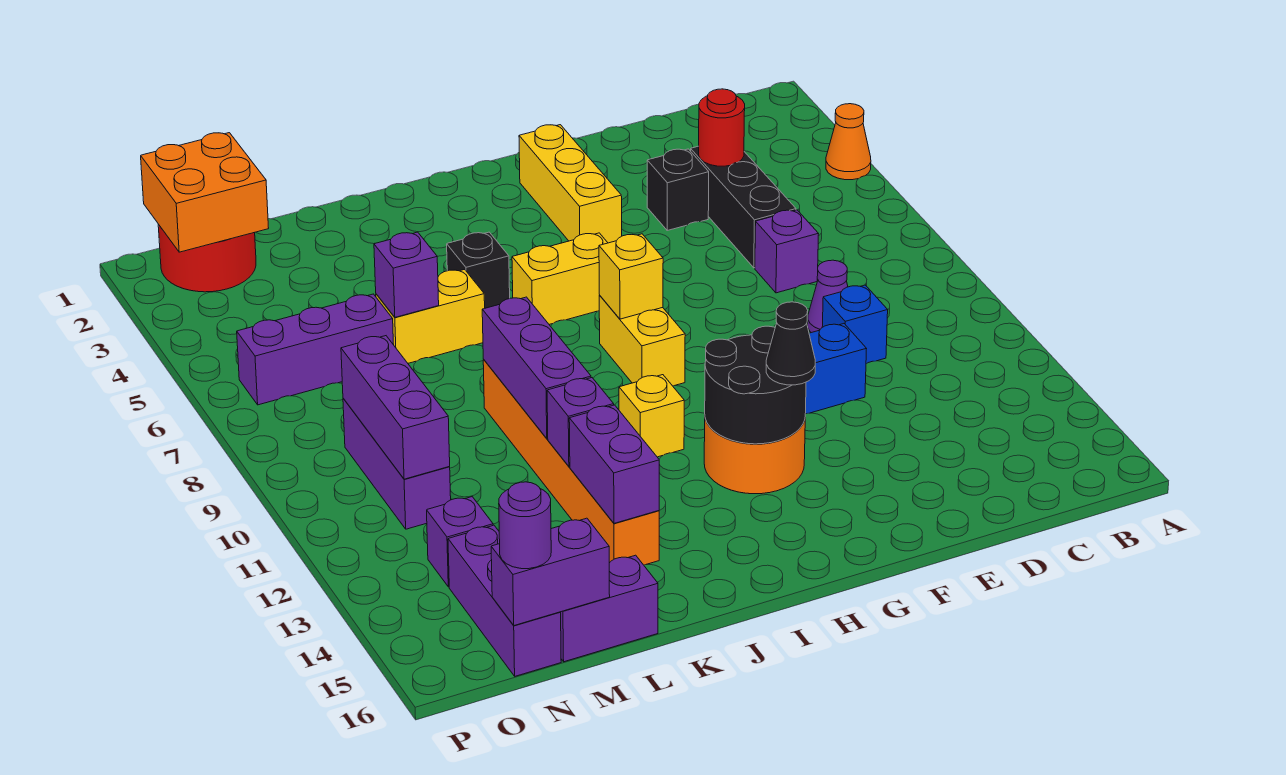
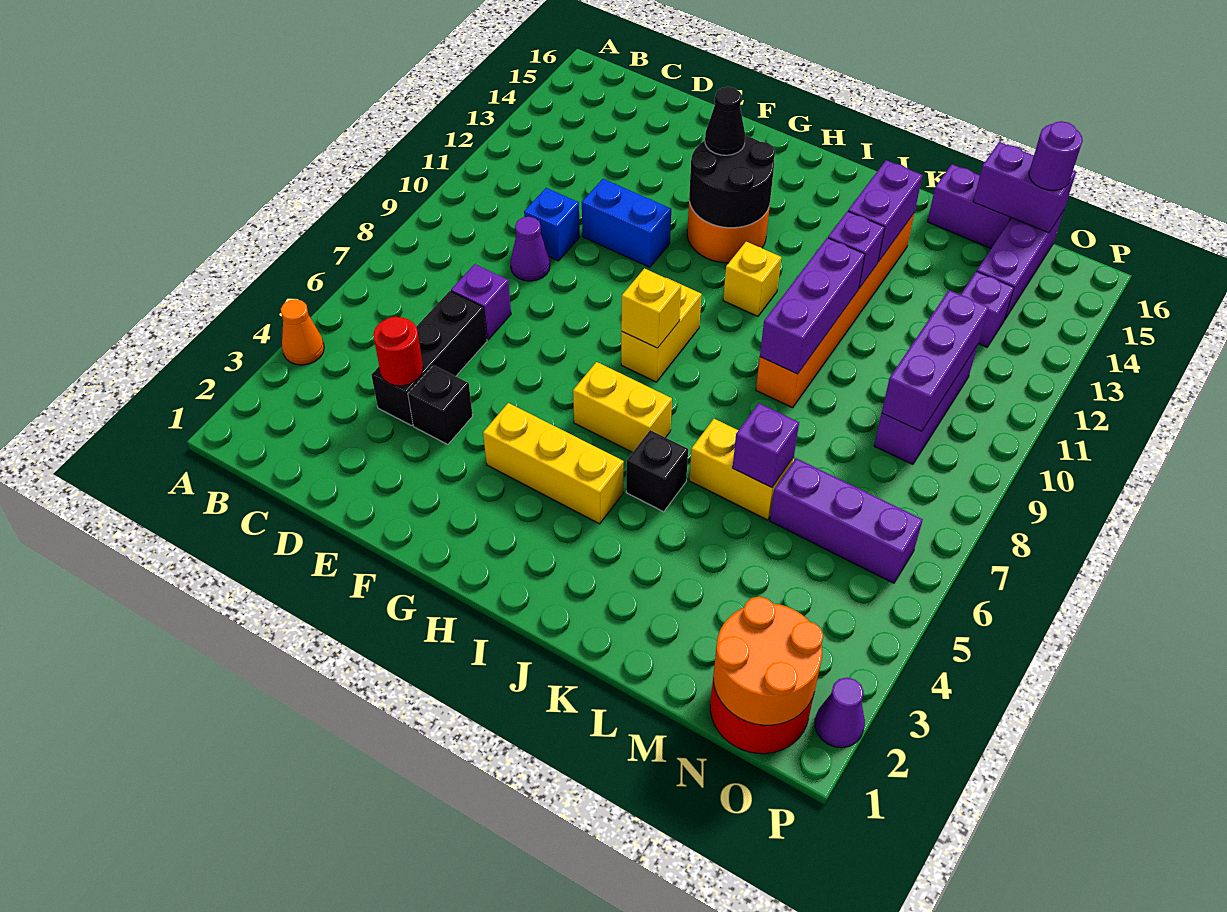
yellow 1x3 brick [519,125,622,243] -> yellow 1x3 brick turned to [483,403,624,524]
orange 2x2 brick [141,133,269,252] -> orange 2x2 round brick [713,596,823,725]
none -> purple 1x1 cone [815,678,865,748]

